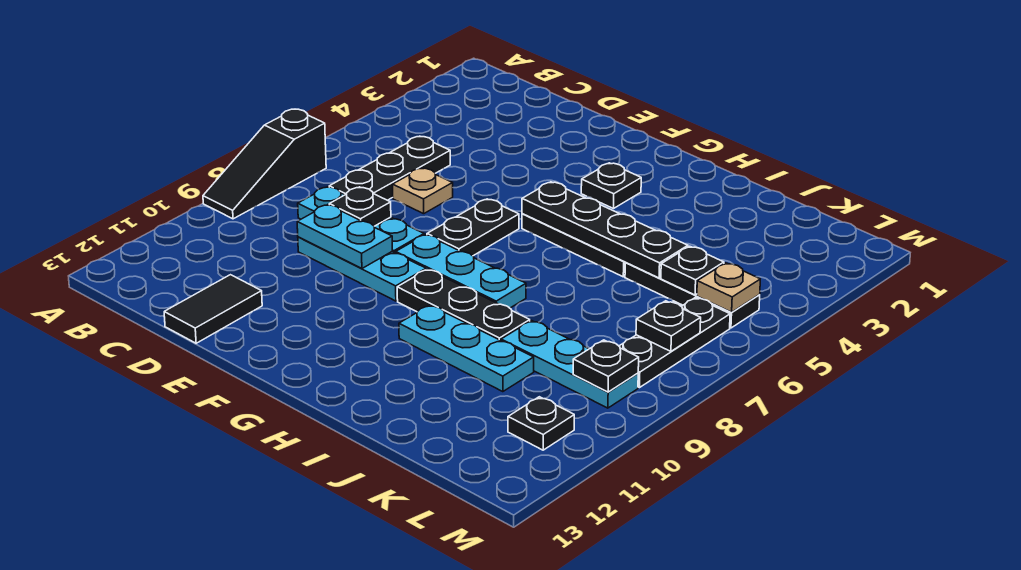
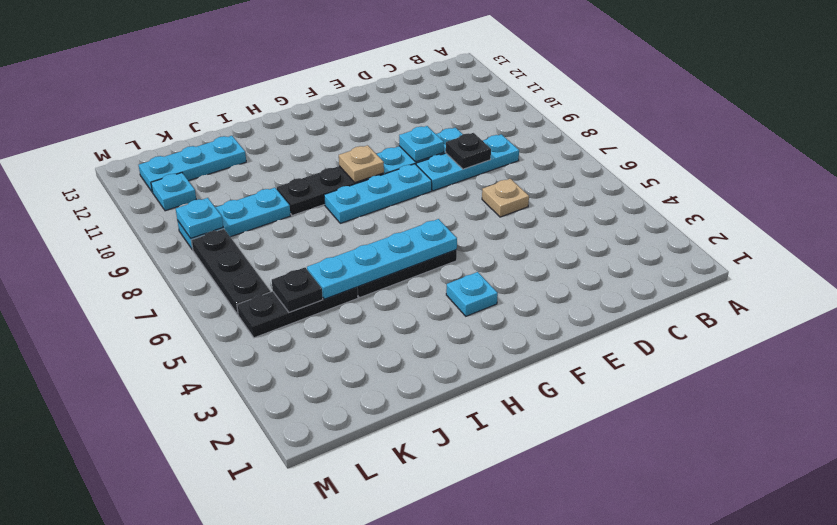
black 1x3 slope [203,109,326,219] -> none
black 1x3 plate [329,136,450,200] -> none
cyan 1x2 plate [297,205,392,268] -> cyan 1x1 plate [399,126,444,162]
black 1x2 tile [164,275,262,343] -> none
black 1x2 plate [427,199,519,256] -> none
black 1x1 plate [581,163,641,209] -> cyan 1x1 plate [446,272,498,316]
black 1x4 plate [522,182,688,278] -> cyan 1x4 plate [307,219,457,299]
cyan 1x3 plate [399,305,534,392] -> cyan 1x3 plate moved to [139,136,246,191]
tan 1x1 plate [697,263,760,312] -> tan 1x1 plate moved to [339,145,384,183]
black 1x1 plate [636,301,701,351] -> none
black 1x1 plate [573,340,639,392] -> cyan 1x1 plate [176,198,223,238]
black 1x1 plate [508,397,574,450] -> cyan 1x1 plate [151,173,196,211]

